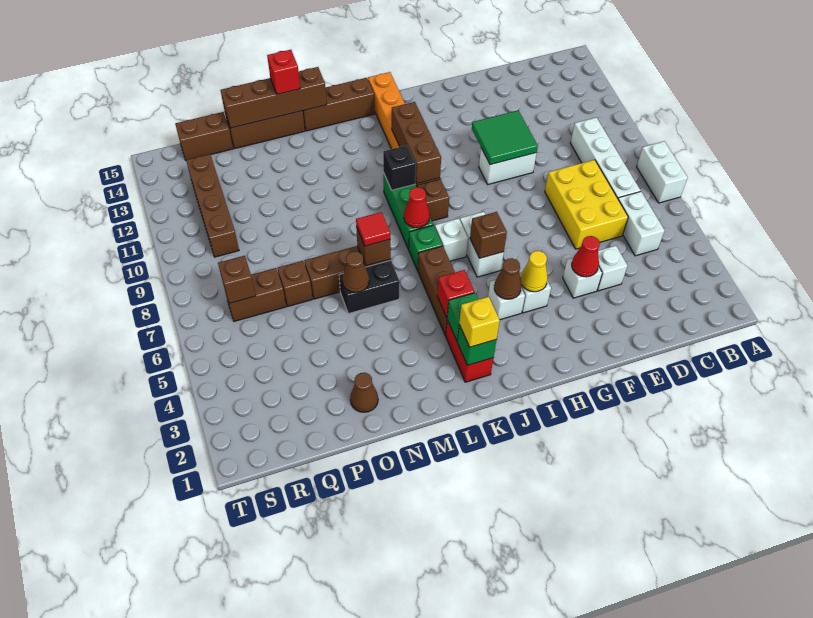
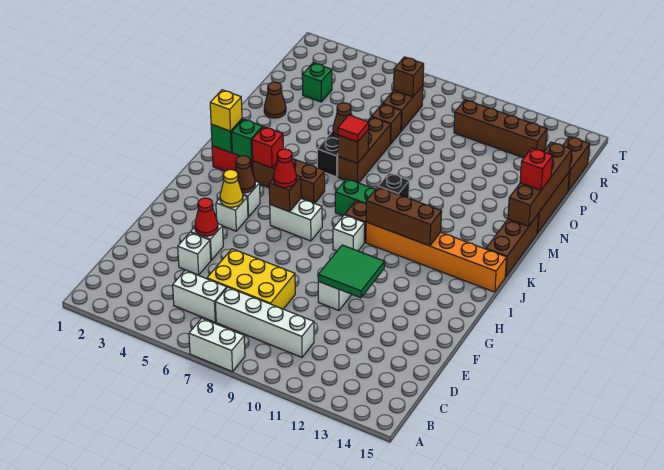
white 1x1 brick [435,218,468,261] -> white 1x1 brick moved to [333,215,365,251]
green 1x1 brick [409,225,443,270] -> green 1x1 brick moved to [302,63,332,102]
red 1x1 cone [404,187,430,228] -> red 1x1 cone moved to [273,149,297,187]

